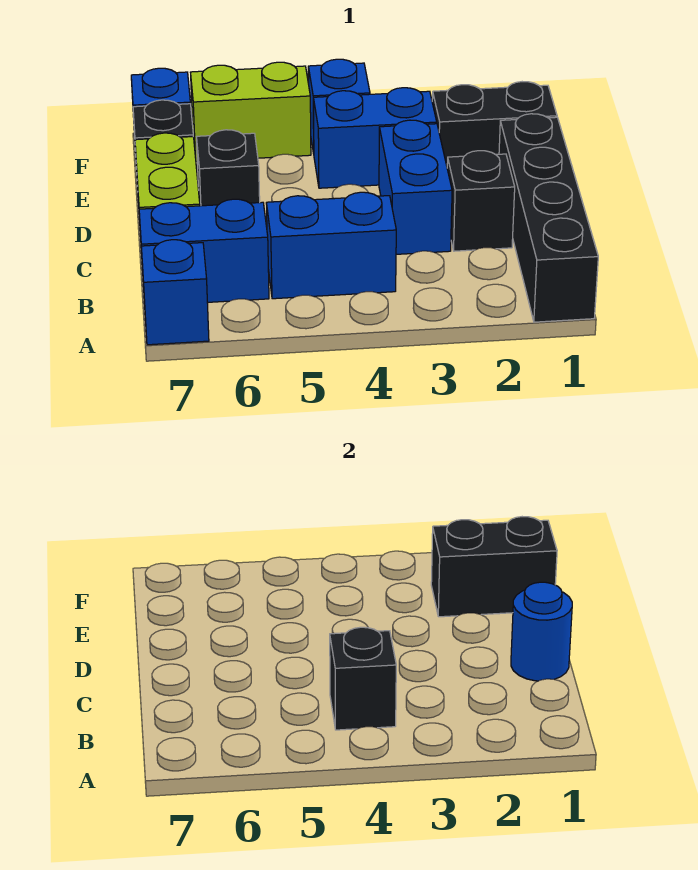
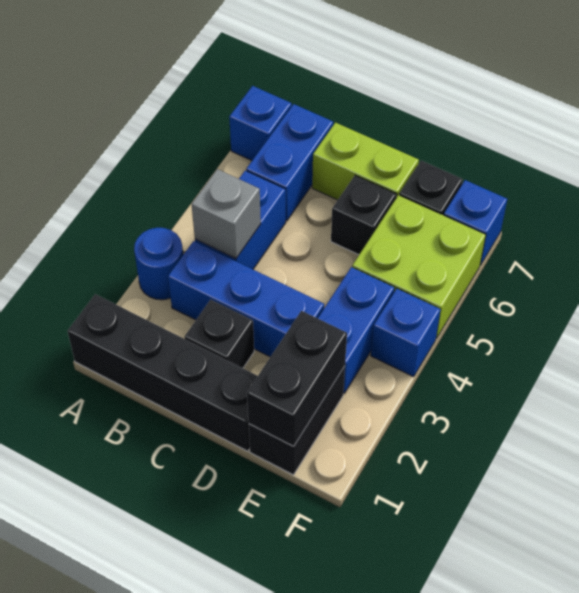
black 1x1 brick [330,627,396,730] -> grey 1x1 brick [192,169,261,259]
blue 1x1 round brick [511,582,572,681] -> blue 1x1 round brick moved to [134,228,183,300]
blue 1x2 brick [379,120,452,254] -> blue 1x3 brick [168,241,324,357]
lime 1x2 brick [191,62,311,161] -> lime 2x2 brick [352,195,486,338]

